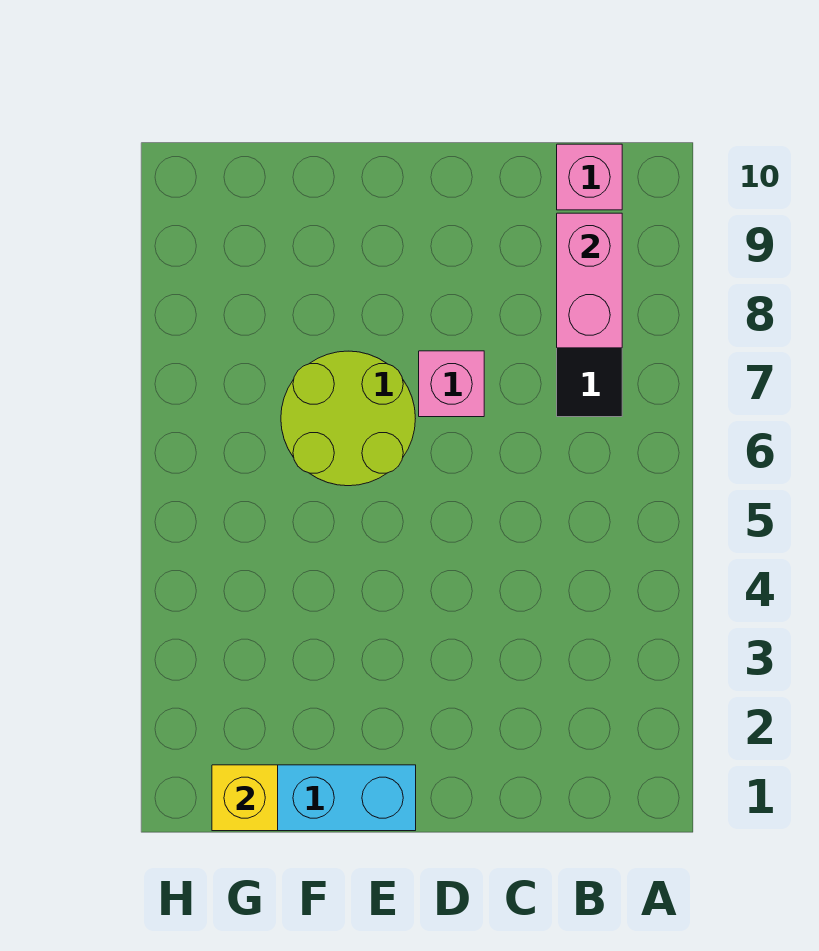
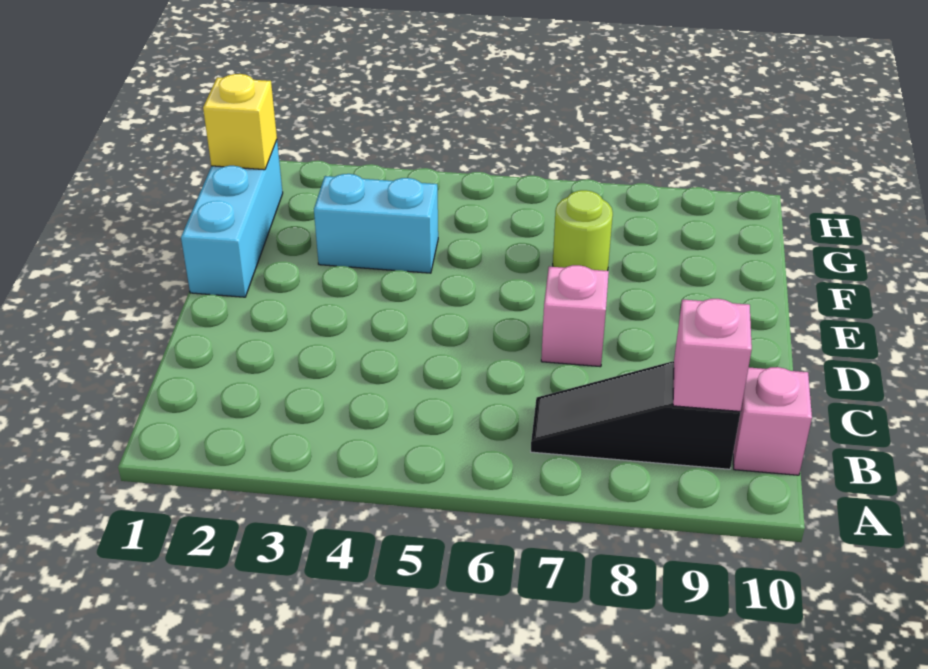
pink 1x2 brick [557,213,622,348] -> pink 1x1 brick [673,299,752,411]
lime 2x2 round brick [281,351,415,486] -> lime 1x1 round brick [553,190,613,271]
none -> cyan 1x2 brick [314,174,438,273]

